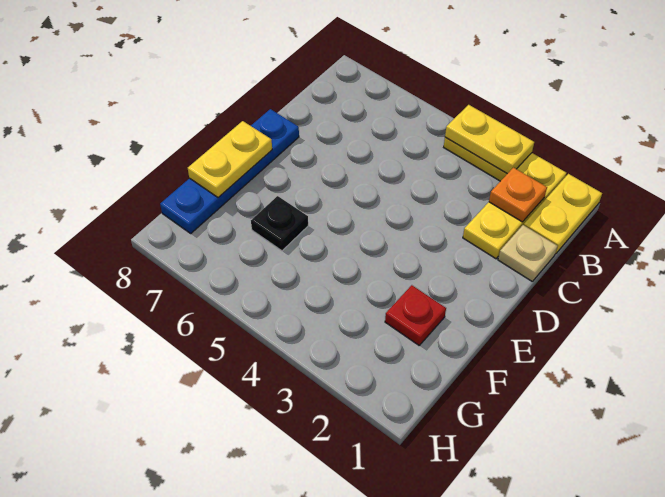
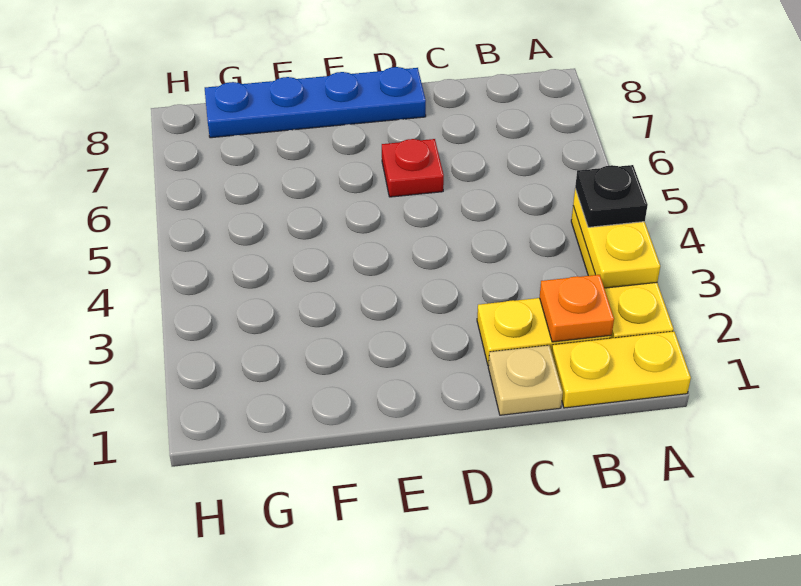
yellow 1x2 plate [188,121,272,197] -> none
red 1x1 plate [385,285,446,345] -> red 1x1 plate moved to [382,139,444,197]
black 1x1 plate [251,196,308,251] -> black 1x1 plate moved to [575,165,648,227]

